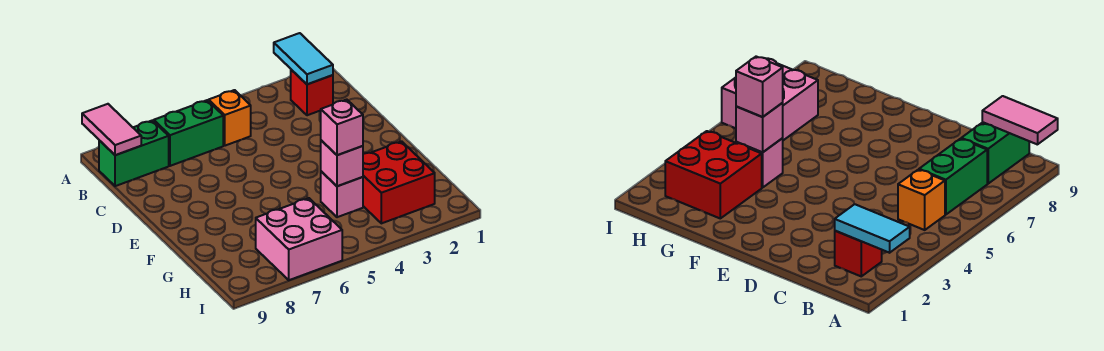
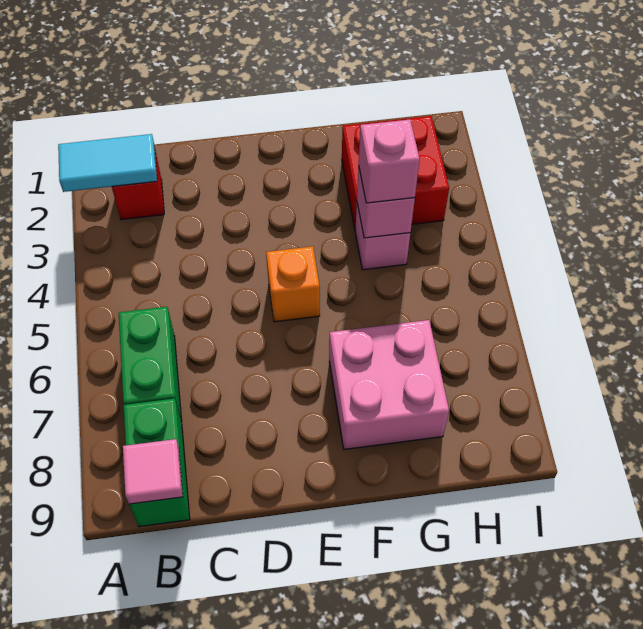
pink 1x2 tile [82,104,141,155] -> pink 1x1 tile [123,439,183,504]
orange 1x1 brick [209,90,251,146] -> orange 1x1 brick moved to [266,246,320,322]
pink 2x2 brick [256,198,342,280] -> pink 2x2 brick moved to [329,320,449,449]

